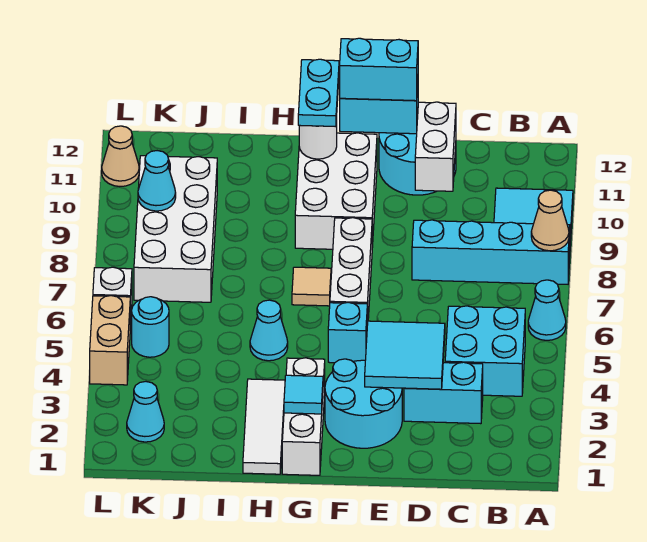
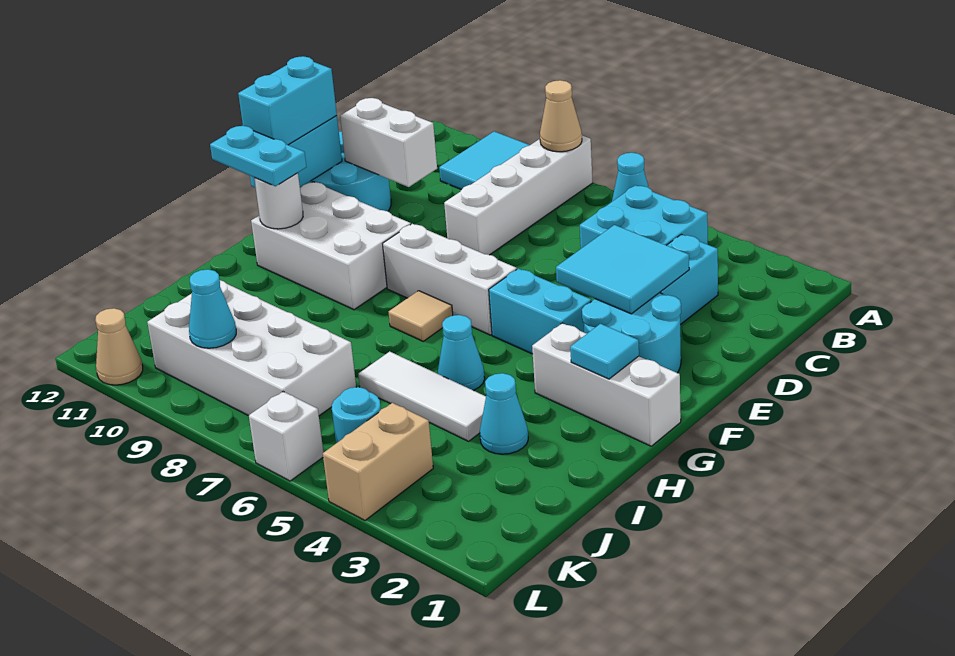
cyan 1x4 brick [412,220,570,284] -> white 1x4 brick [444,136,593,255]
cyan 1x1 brick [328,302,367,363] -> cyan 1x2 brick [489,268,591,354]
white 1x3 tile [243,379,285,474] -> white 1x3 tile moved to [358,351,486,441]
cyan 1x1 cone [127,382,164,442] -> cyan 1x1 cone moved to [480,373,528,454]
tan 1x2 brick [90,296,130,385] -> tan 1x2 brick turned to [323,403,433,520]

